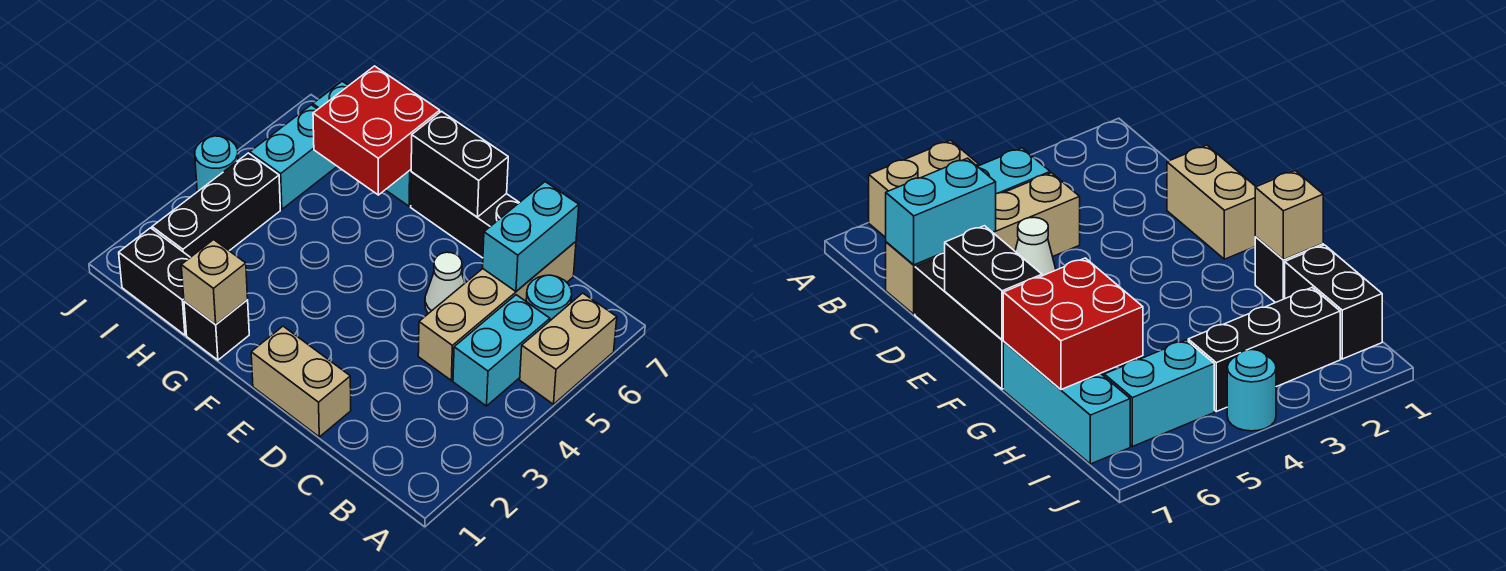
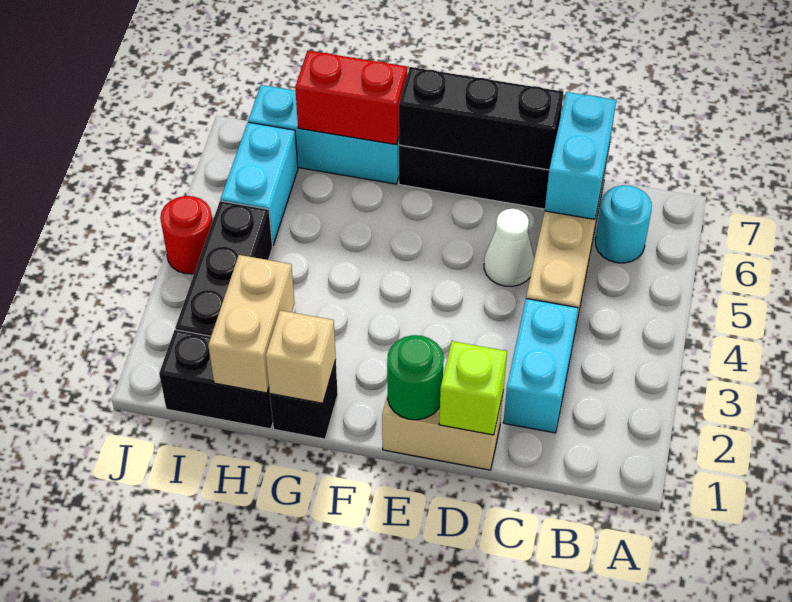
tan 1x2 brick [520,293,617,404] -> tan 1x2 brick moved to [208,255,295,393]
cyan 1x2 brick [453,295,550,406] -> cyan 1x2 brick moved to [503,299,578,433]
none -> lime 1x1 brick [439,341,507,435]
none -> green 1x1 round brick [387,335,444,420]
black 1x2 brick [411,111,508,217] -> black 1x3 brick [399,67,563,170]
red 2x2 brick [313,66,440,195] -> red 1x2 brick [295,51,407,145]
cyan 1x1 round brick [195,136,238,192] -> red 1x1 round brick [160,196,213,274]

